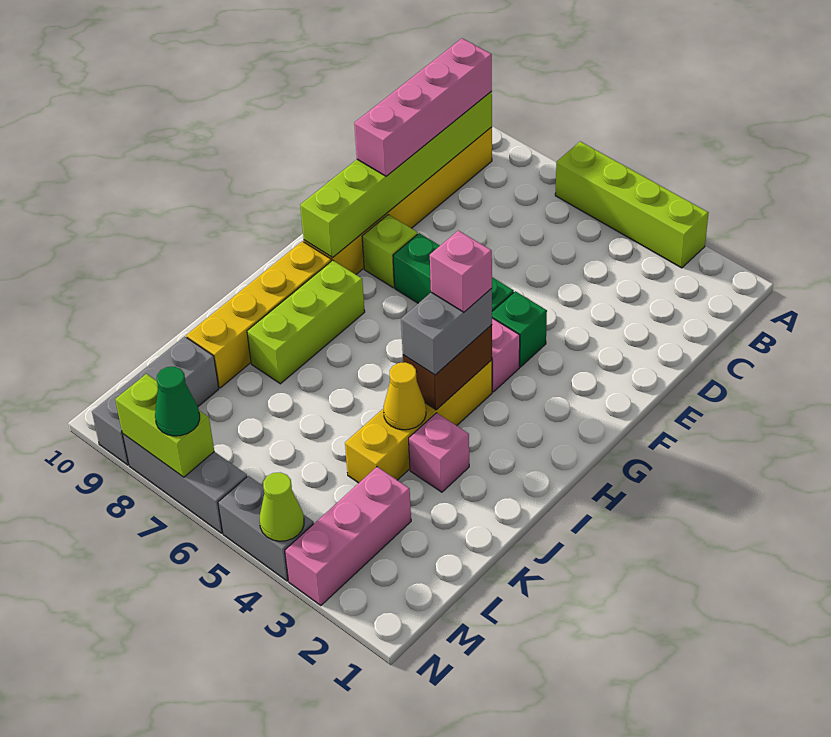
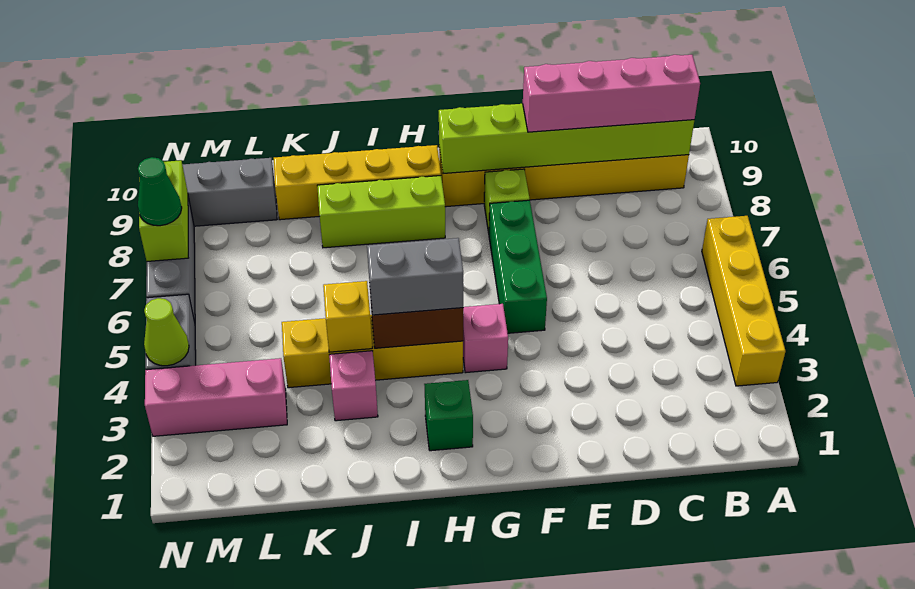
lime 1x4 brick [555,141,708,268] -> yellow 1x4 brick [702,216,785,386]
green 1x1 brick [492,291,547,367] -> green 1x1 brick moved to [424,380,473,451]
pink 1x1 brick [430,231,492,312] -> none
yellow 1x1 cone [383,362,426,430] -> yellow 1x1 brick [323,281,372,352]

